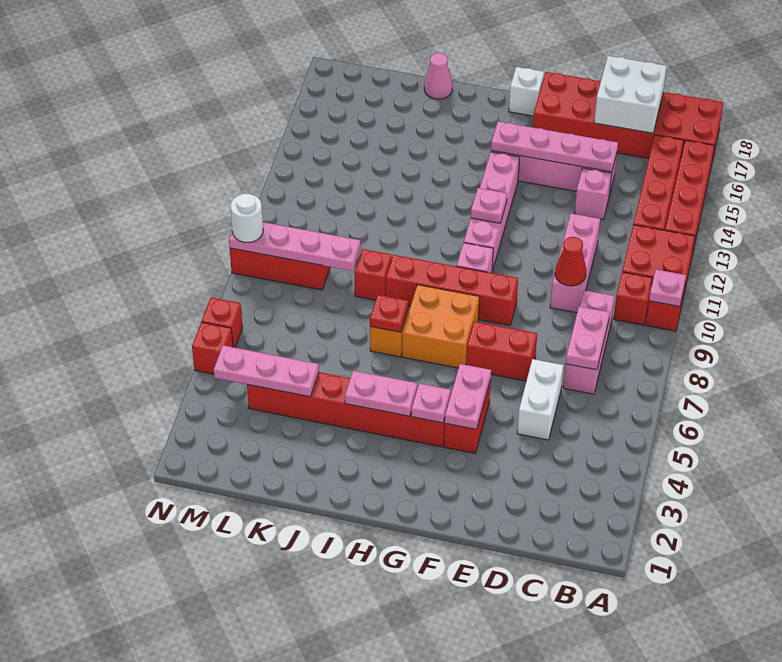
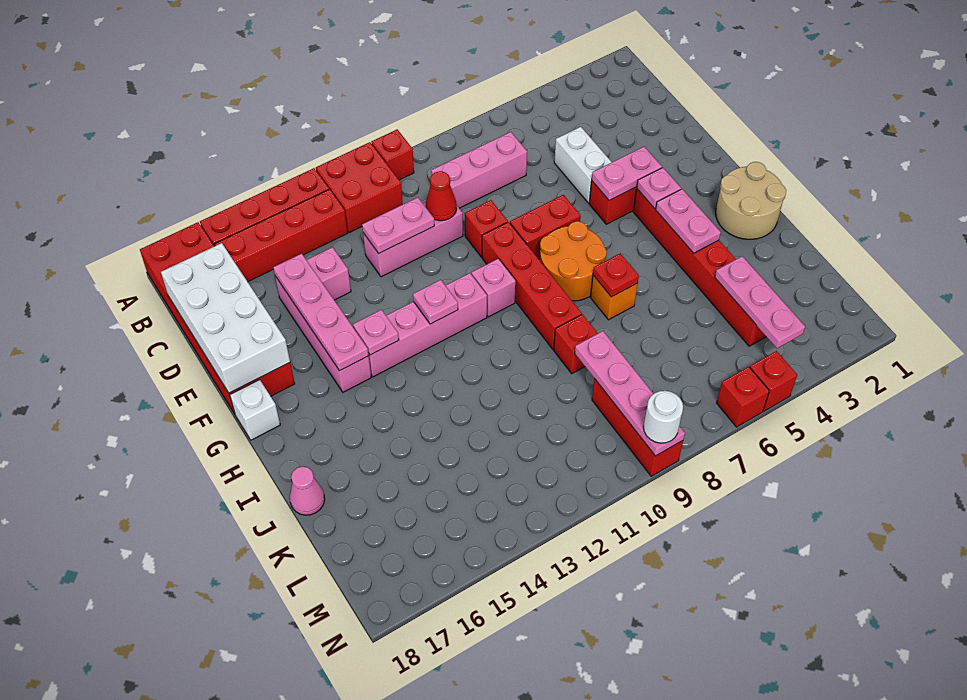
pink 1x1 plate [649,270,686,306] -> pink 1x1 plate moved to [353,310,399,355]
red 1x1 brick [614,272,652,325] -> red 1x1 brick moved to [465,200,508,257]
pink 1x2 plate [566,306,610,370] -> pink 1x2 plate moved to [362,197,434,253]
white 2x2 brick [594,56,667,133] -> white 2x4 brick [161,243,290,393]
white 1x2 brick [517,359,564,440] -> white 1x2 brick turned to [554,127,612,203]
red 1x2 brick [466,321,537,381] -> red 1x2 brick turned to [510,195,581,259]
orange 2x2 brick [402,285,479,368] -> orange 2x2 round brick [540,221,607,301]
none -> tan 2x2 round brick [716,162,786,239]

